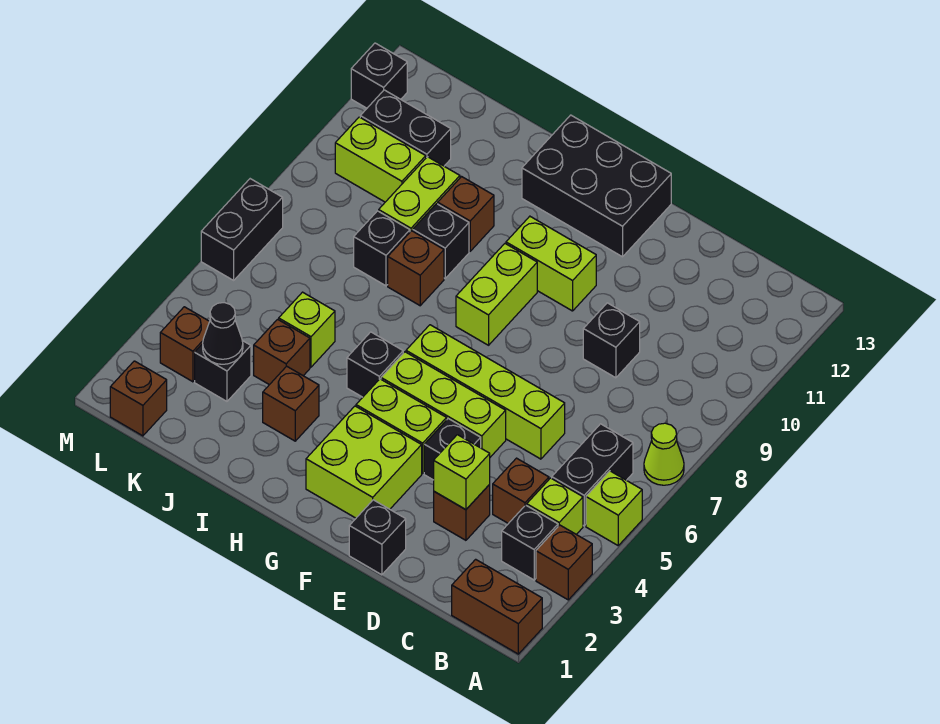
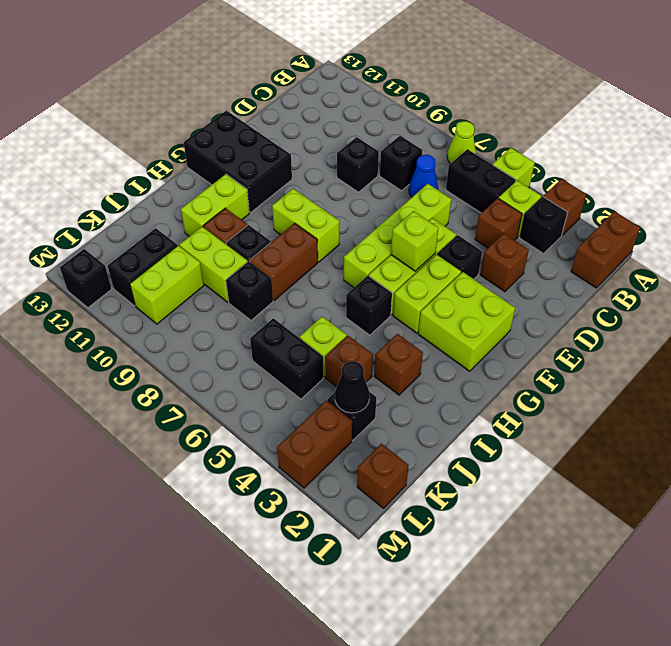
none -> blue 1x1 cone [409,155,438,197]
lime 1x1 brick [434,435,490,510] -> lime 1x1 brick moved to [391,211,438,271]
black 1x1 brick [349,500,406,575] -> black 1x1 brick moved to [380,136,422,191]
lime 1x2 brick [506,216,596,311] -> lime 1x2 brick moved to [181,174,249,236]
black 2x3 brick [522,115,671,257] -> black 2x3 brick turned to [184,111,292,213]
brown 1x1 brick [388,231,444,306] -> brown 1x2 brick [250,223,318,300]
brown 1x1 brick [160,307,210,382] -> brown 1x2 brick [277,401,352,488]
black 1x2 brick [201,179,283,280] -> black 1x2 brick moved to [250,318,323,399]

